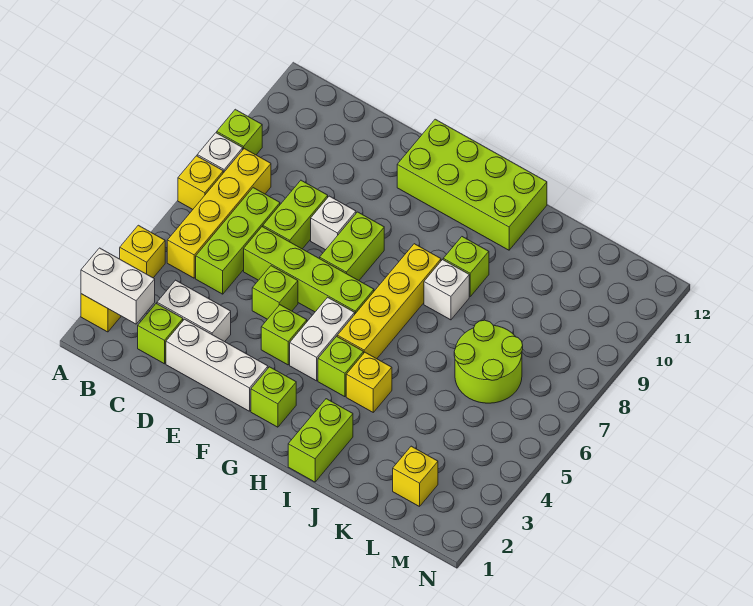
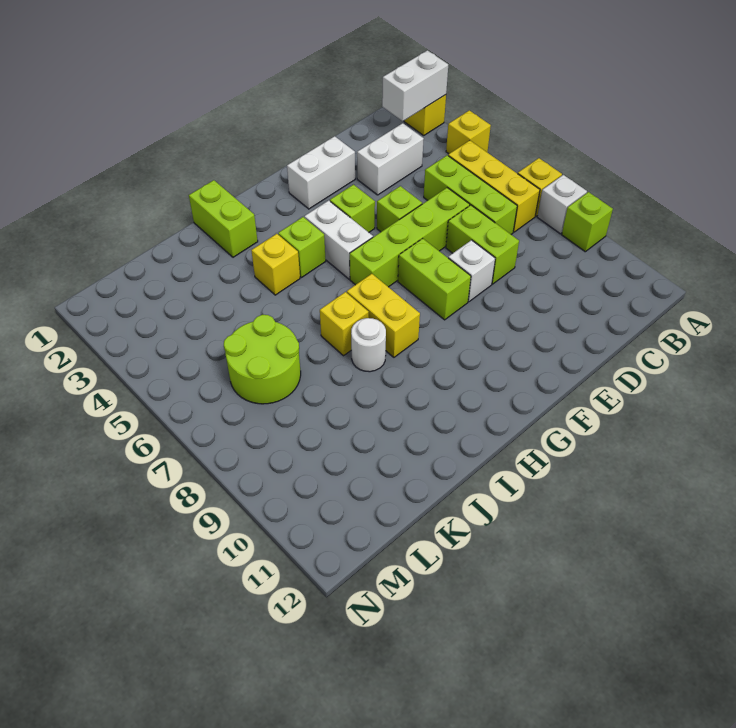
yellow 1x4 brick [167,149,271,278] -> yellow 1x3 brick [448,140,540,232]
lime 1x1 brick [138,304,183,364] -> none
white 1x3 brick [166,319,268,411] -> white 1x2 brick [287,136,355,209]
lime 2x4 brick [397,119,547,250] -> none
lime 1x1 brick [251,367,296,427] -> none
yellow 1x4 brick [337,244,441,359] -> yellow 1x2 brick [347,274,420,357]
white 1x1 brick [424,260,469,320] -> white 1x1 round brick [351,318,386,372]
lime 1x1 brick [443,237,489,296] -> none
yellow 1x1 brick [393,446,438,507] -> yellow 1x1 brick moved to [320,292,369,356]

